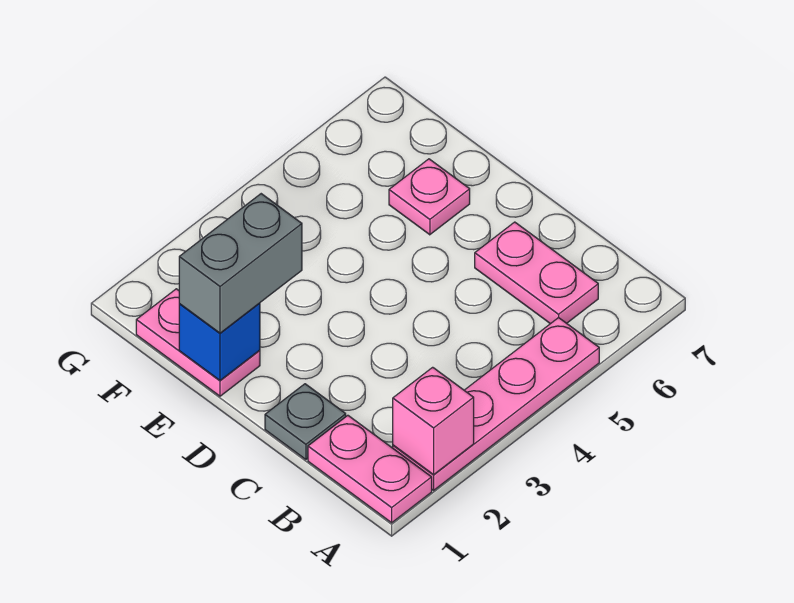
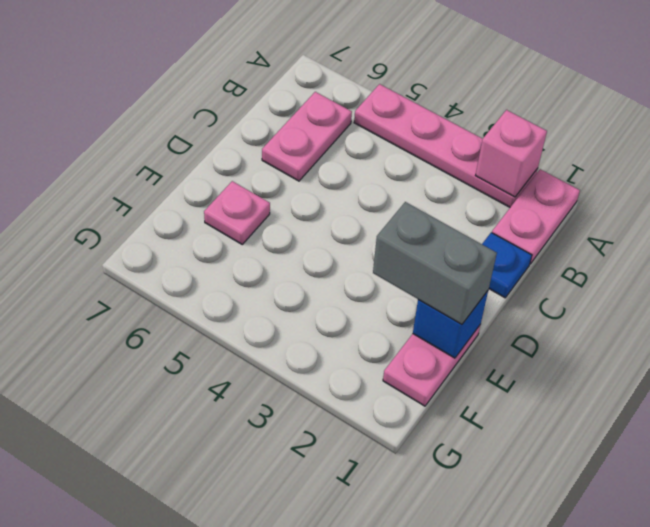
grey 1x1 plate [265,384,346,459] -> blue 1x1 plate [482,233,532,298]

